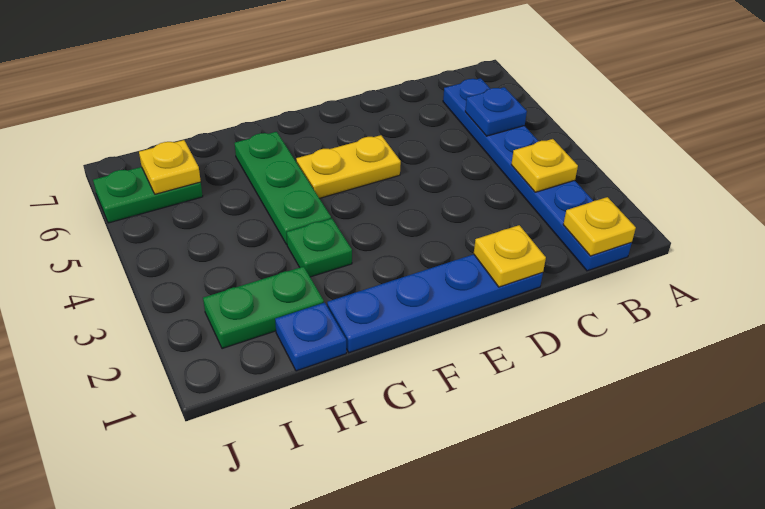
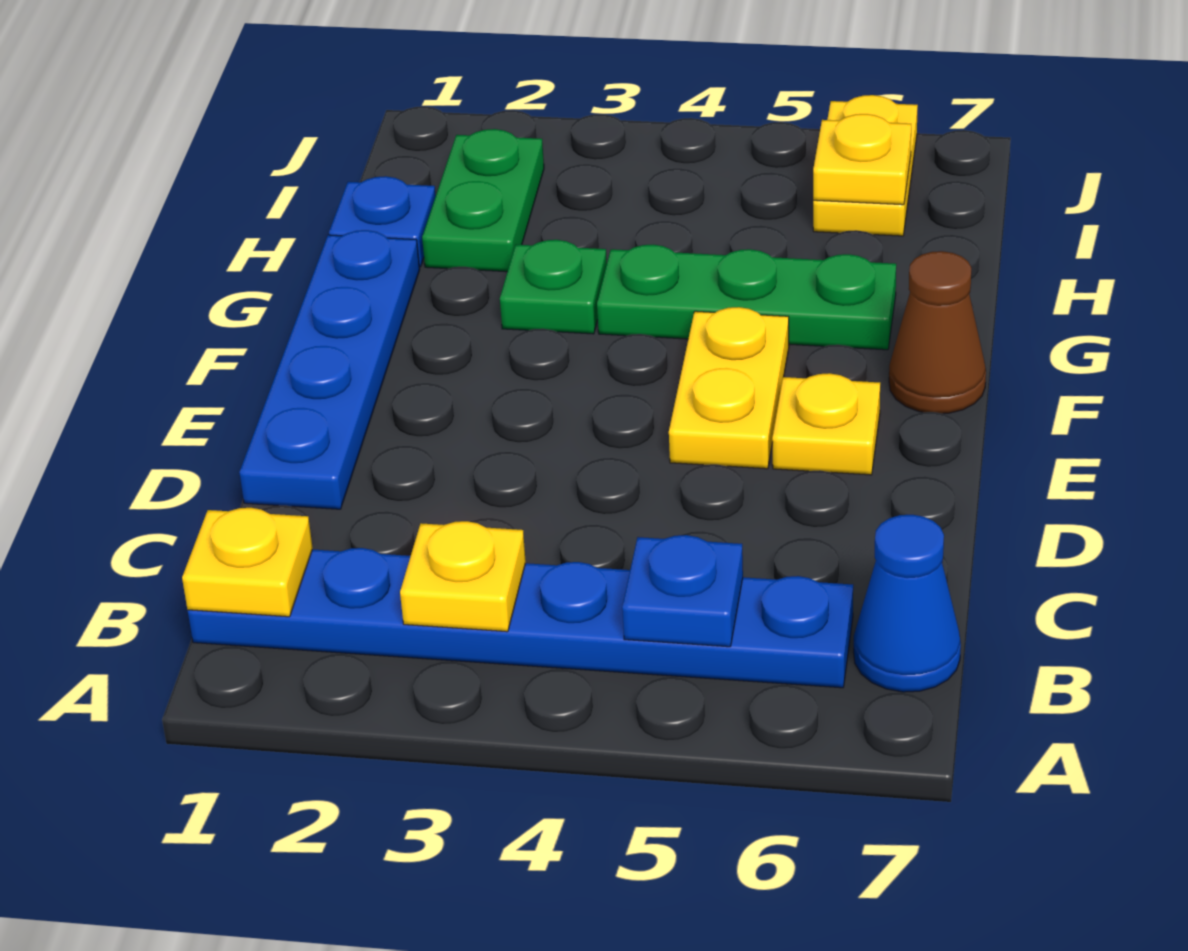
none -> blue 1x1 cone [854,515,961,692]
yellow 1x1 plate [474,225,546,287] -> yellow 1x1 plate moved to [772,373,880,475]
none -> brown 1x1 cone [889,251,986,414]
green 1x2 plate [93,167,203,223] -> yellow 1x2 plate [813,95,918,236]

